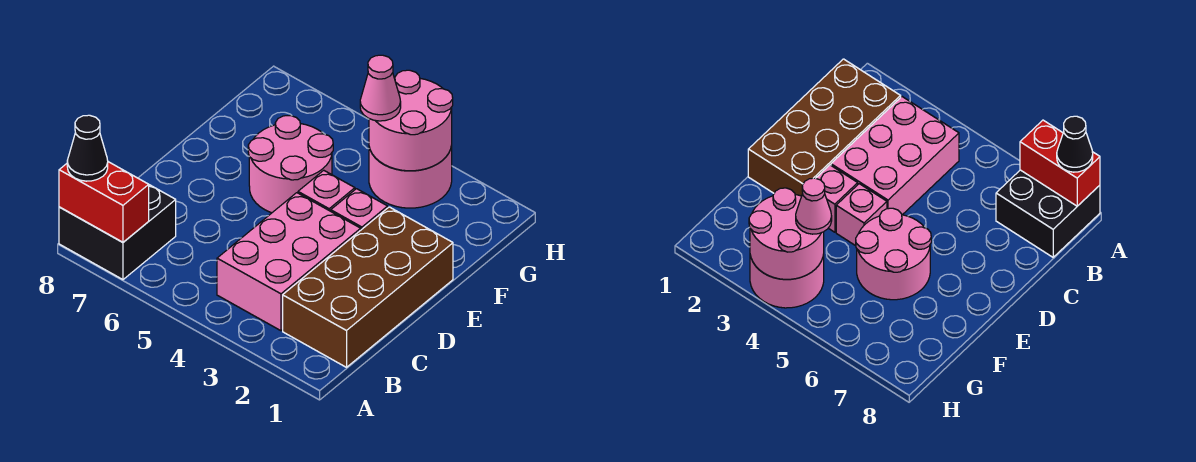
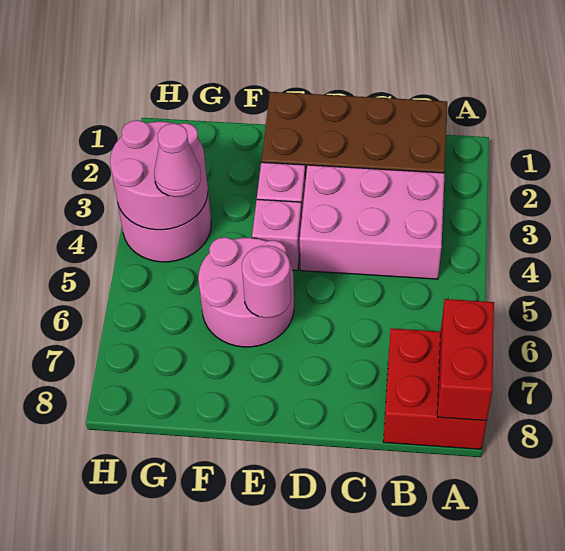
black 2x2 brick [59,185,176,280] -> red 2x2 brick [383,328,487,449]
black 1x1 cone [67,115,108,181] -> none
none -> pink 1x1 round brick [242,246,291,318]

